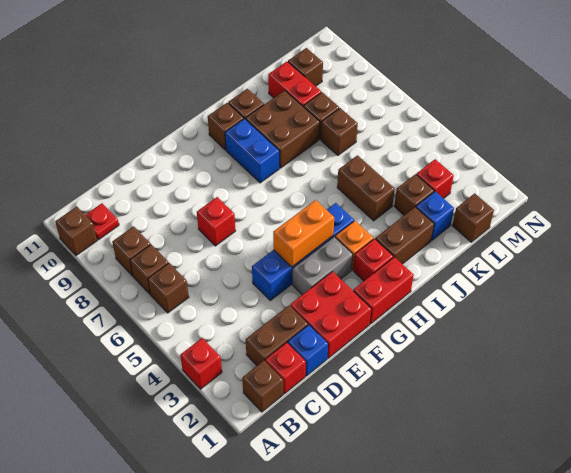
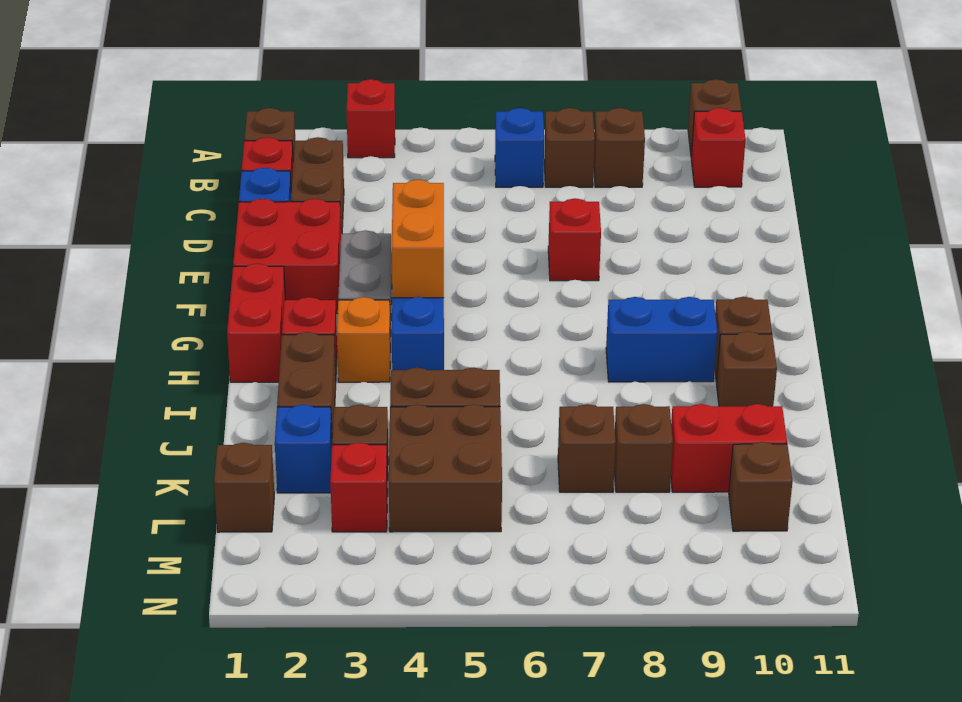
brown 1x1 brick [148,263,189,313] -> blue 1x1 brick [495,108,544,187]
red 1x1 plate [86,203,119,240] -> red 1x1 brick [691,108,746,187]
brown 2x2 brick [246,91,320,168] -> brown 2x2 brick moved to [389,404,502,532]

